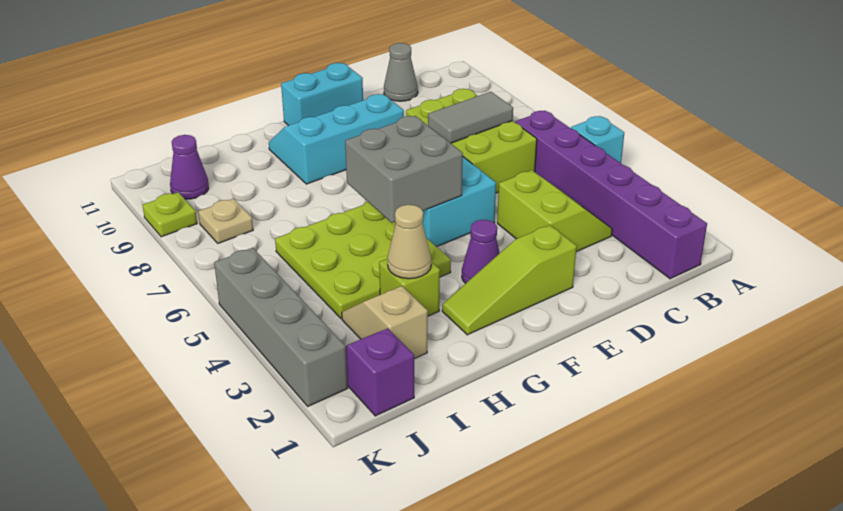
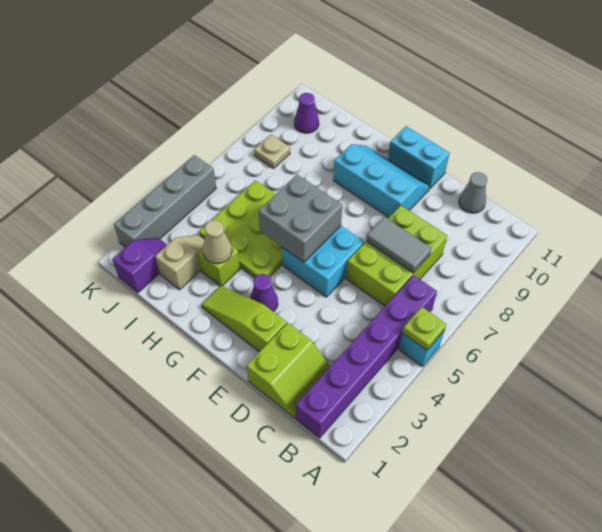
lime 2x2 slope [497,170,612,252] -> lime 2x2 slope moved to [247,323,330,418]
lime 1x1 plate [143,192,197,237] -> lime 1x1 plate moved to [403,307,446,350]

